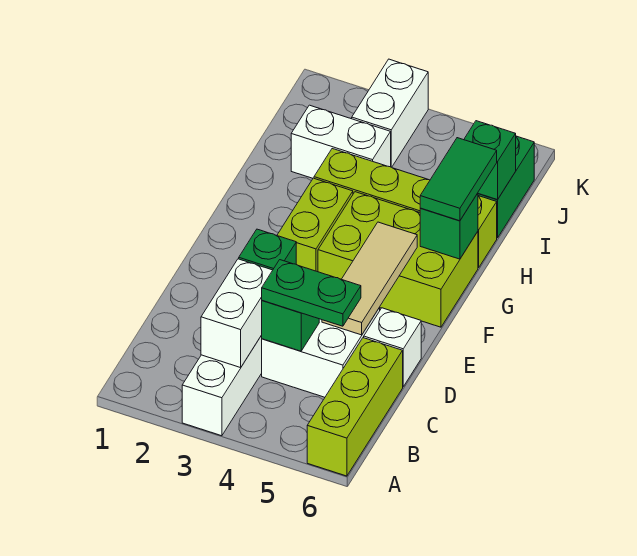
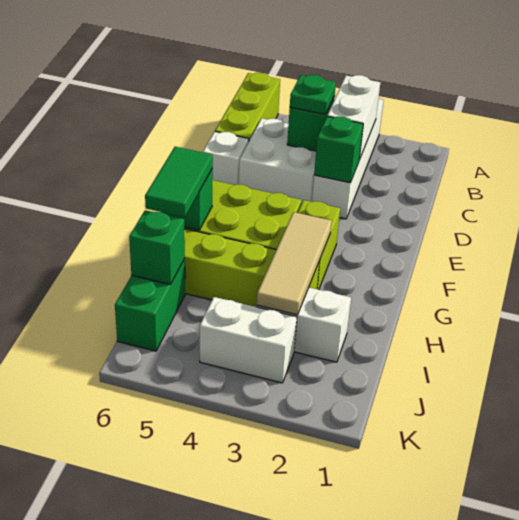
green 1x2 plate [262,260,361,326] -> green 1x1 plate [290,75,336,114]
tan 1x3 tile [322,222,417,335] -> tan 1x3 tile moved to [257,212,332,315]
white 1x2 brick [352,59,428,167] -> white 1x2 brick turned to [200,297,297,383]

